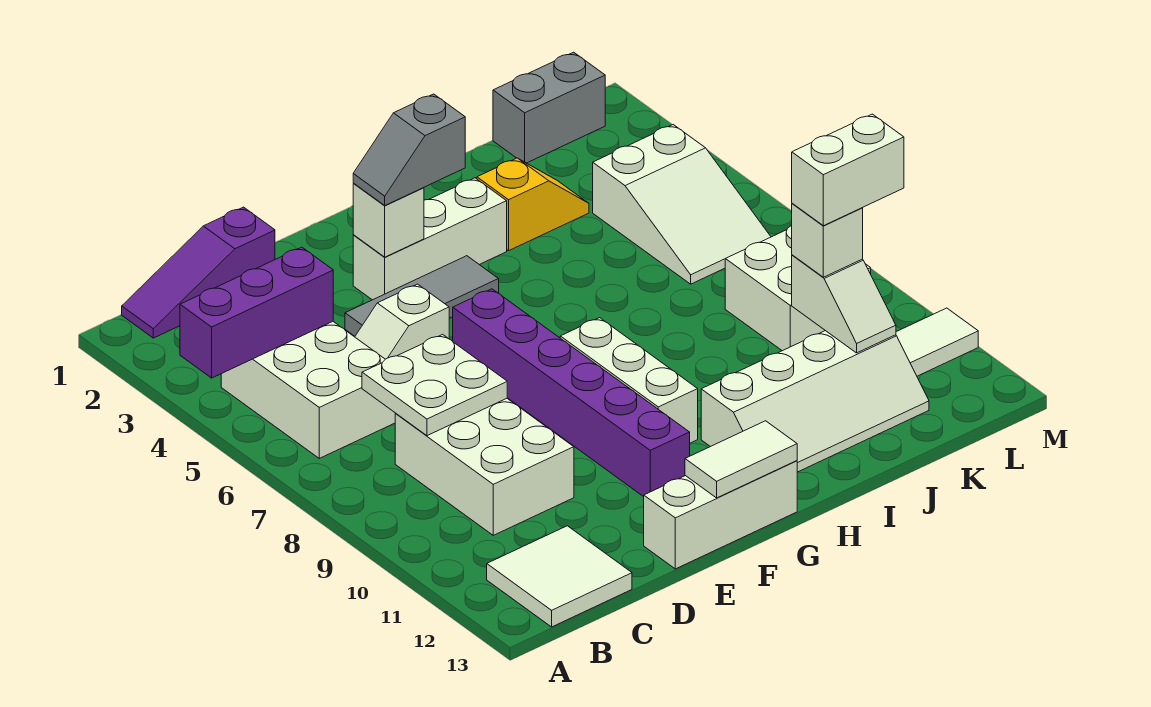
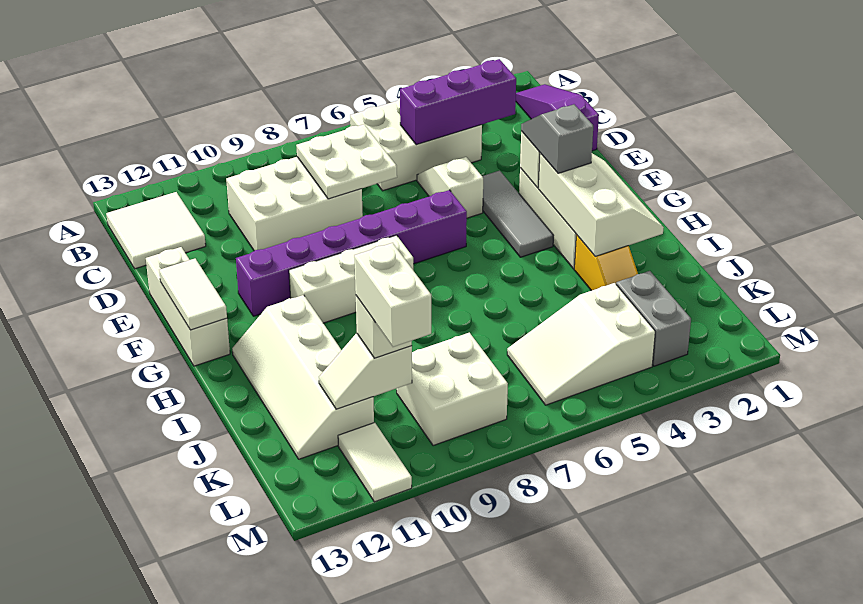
purple 1x3 brick [180,247,333,378] -> purple 1x3 brick turned to [400,59,516,145]
none -> white 2x3 slope [538,153,664,256]
grey 1x2 brick [493,52,605,163] -> grey 1x2 brick moved to [616,271,691,366]

